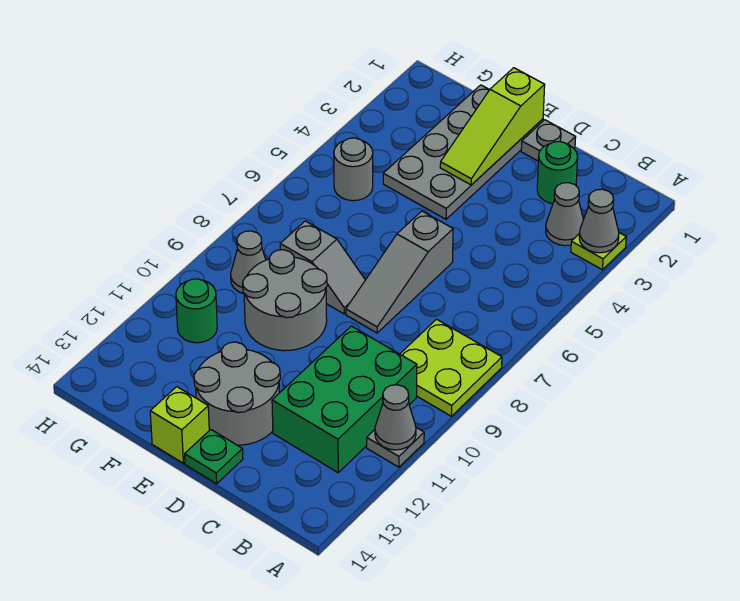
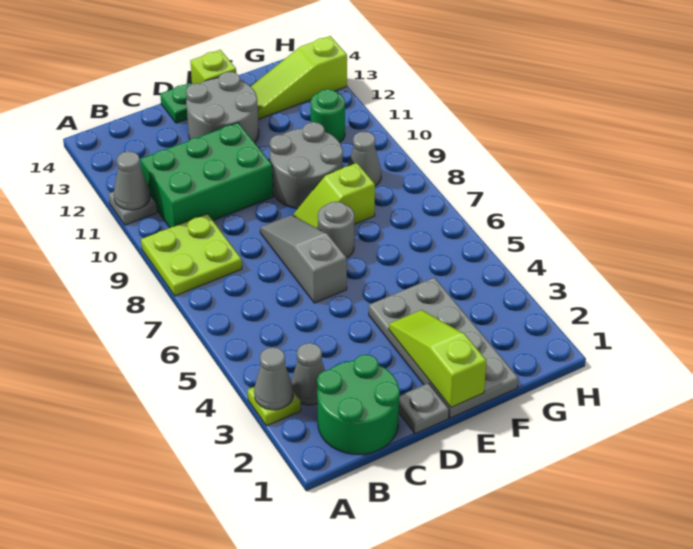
green 2x3 brick [272,326,417,473] -> green 2x3 brick turned to [140,123,273,228]
green 1x1 round brick [537,141,578,204] -> green 2x2 round brick [317,355,400,454]
grey 1x2 slope [280,221,365,314] -> lime 1x2 slope [293,163,375,229]
none -> lime 1x3 slope [251,36,347,119]
grey 1x1 round brick [334,138,373,201] -> grey 1x1 round brick moved to [318,202,354,258]

